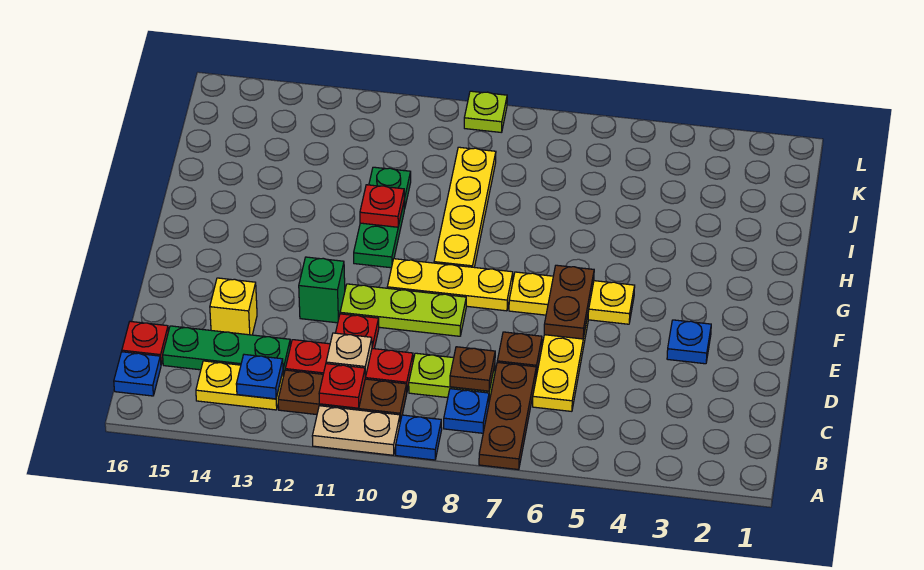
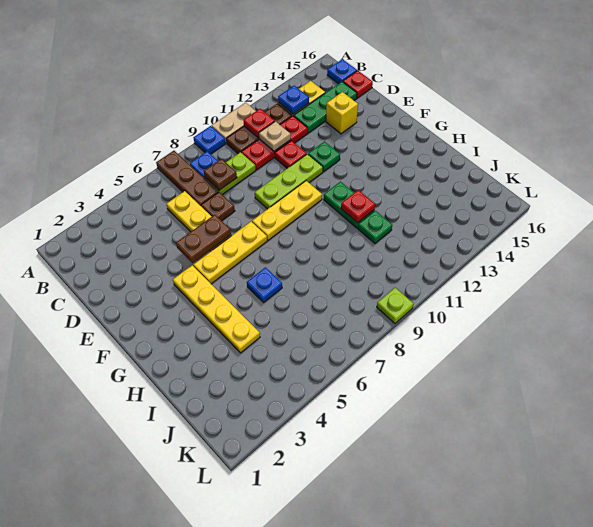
blue 1x1 plate [667,320,711,364] -> blue 1x1 plate moved to [247,267,282,302]
brown 1x2 plate [544,265,594,339] -> brown 1x2 plate turned to [176,215,231,263]
green 1x1 brick [299,257,345,323] -> green 1x1 plate [308,142,340,172]
yellow 1x4 plate [434,147,496,267] -> yellow 1x4 plate moved to [173,265,260,353]

